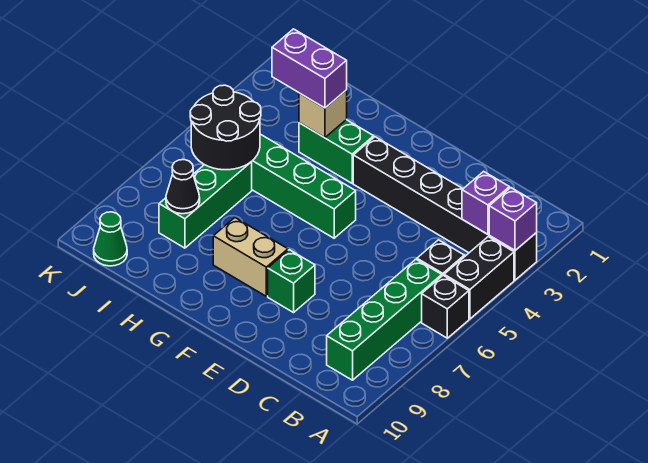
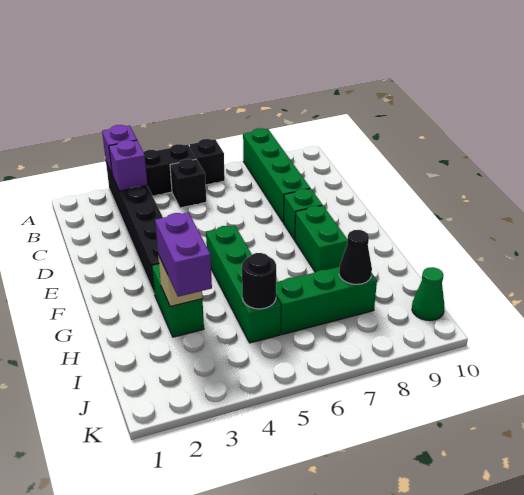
green 1x4 brick [327,259,442,380] -> green 1x4 brick turned to [243,128,310,223]
tan 1x2 brick [213,218,288,296] -> green 1x2 brick [295,205,348,272]
black 2x2 round brick [190,85,261,170] -> black 1x1 round brick [242,253,276,309]

